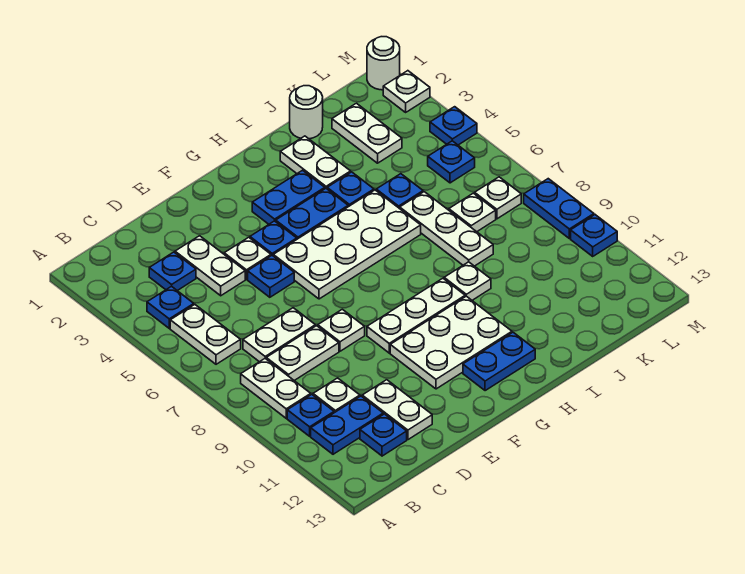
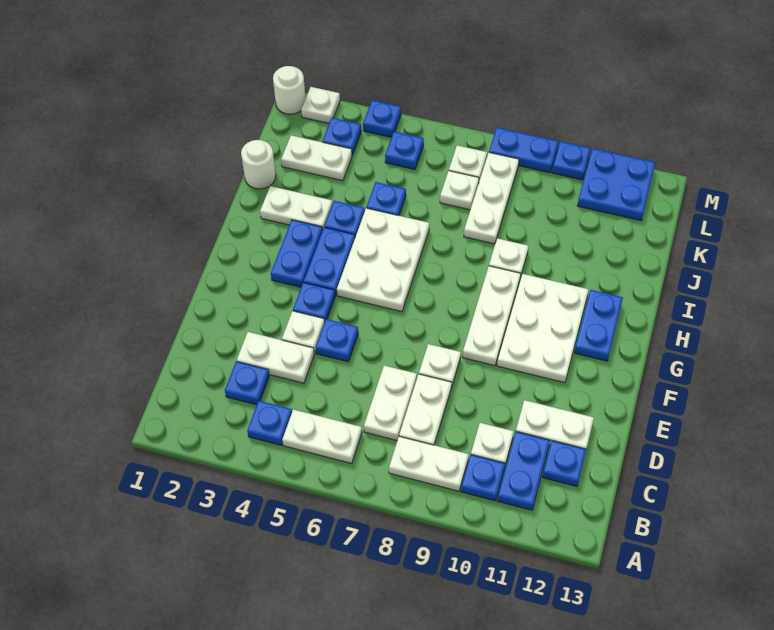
white 2x4 plate [273,190,421,299] -> white 2x3 plate [337,208,429,312]
white 1x3 plate [400,192,493,266] -> white 1x3 plate turned to [464,153,519,244]
none -> blue 1x1 plate [322,118,361,155]
none -> blue 2x2 plate [577,149,655,220]

